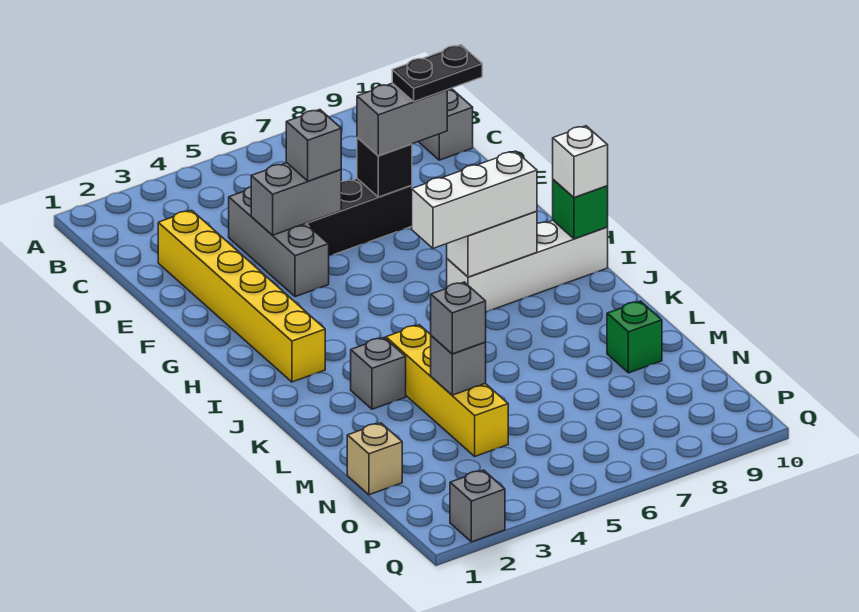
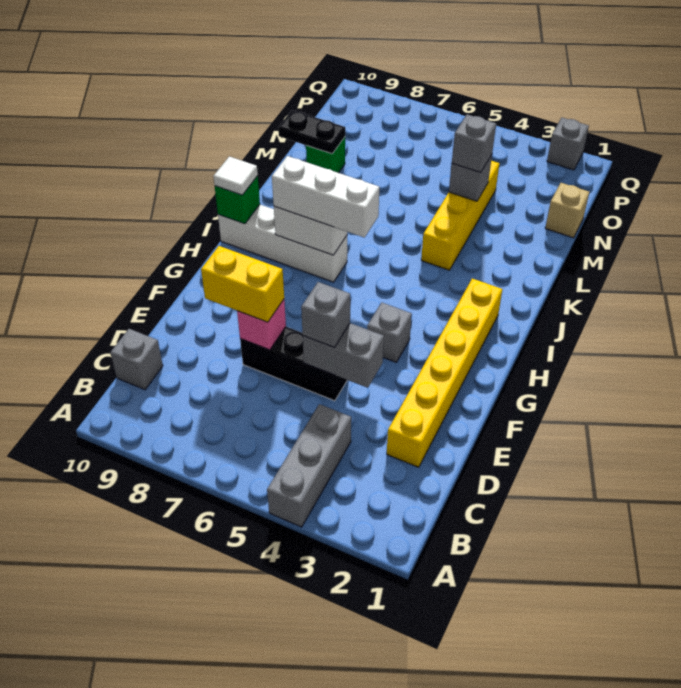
grey 1x3 brick [229,187,329,297] -> grey 1x3 brick moved to [267,404,351,527]
black 1x1 brick [357,138,412,197] -> pink 1x1 brick [237,300,286,350]
grey 1x2 brick [357,83,447,156] -> yellow 1x2 brick [201,246,284,322]
black 1x2 plate [392,45,482,102] -> black 1x2 plate moved to [278,110,345,154]
white 1x1 brick [553,126,608,198] -> white 1x1 tile [213,156,258,195]
grey 1x1 brick [351,338,406,409] -> grey 1x1 brick moved to [367,302,412,362]

